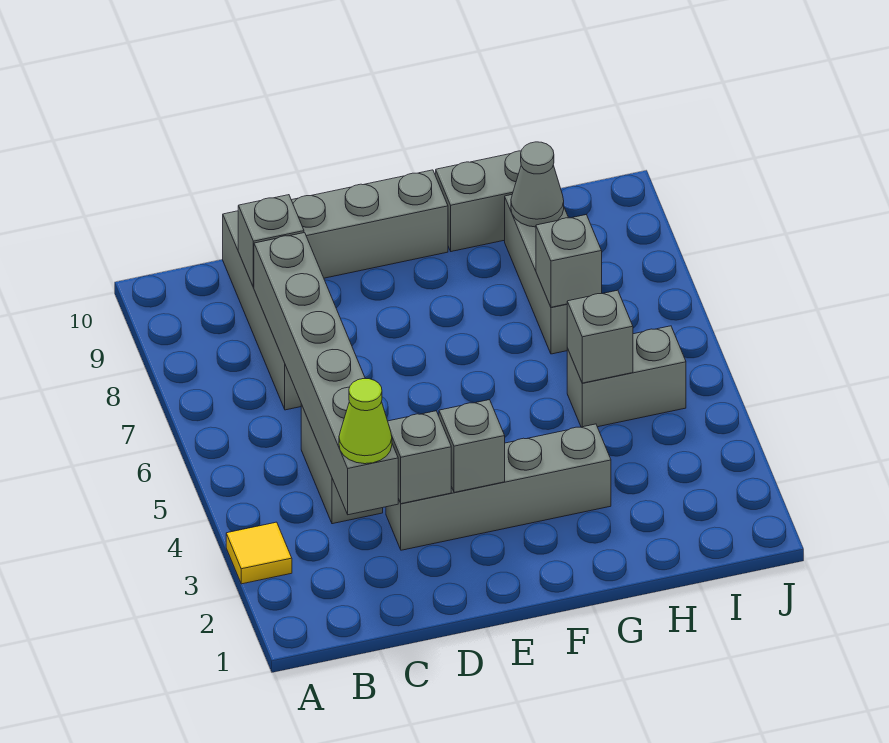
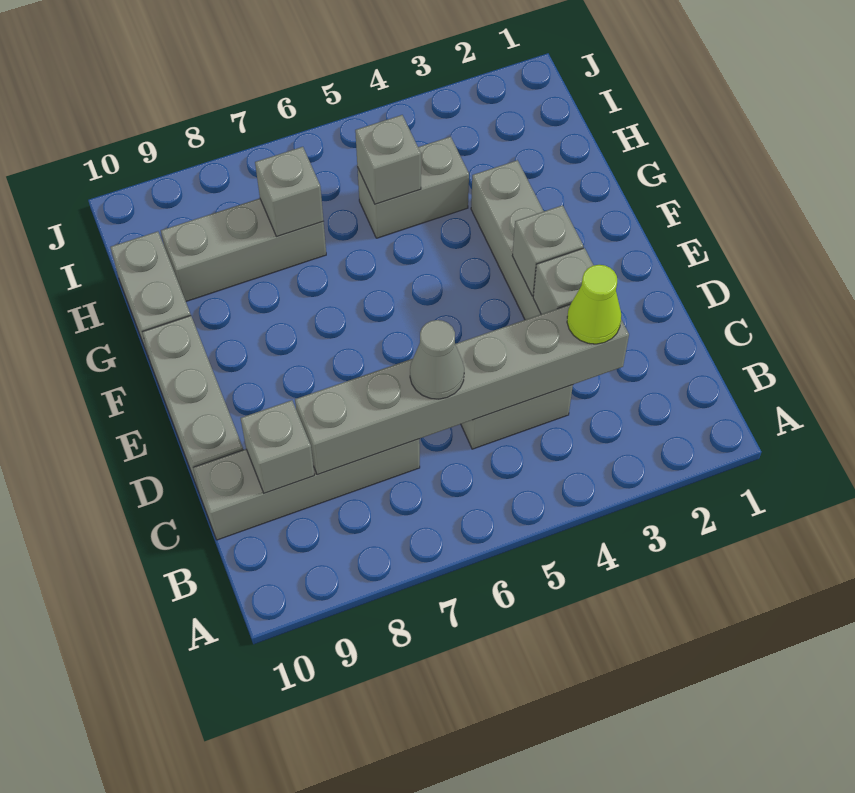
yellow 1x1 tile [226,522,292,584] -> none
grey 1x2 brick [567,326,686,427] -> grey 1x2 brick turned to [357,137,469,238]
grey 1x1 cone [511,142,564,227] -> grey 1x1 cone moved to [410,320,464,399]

